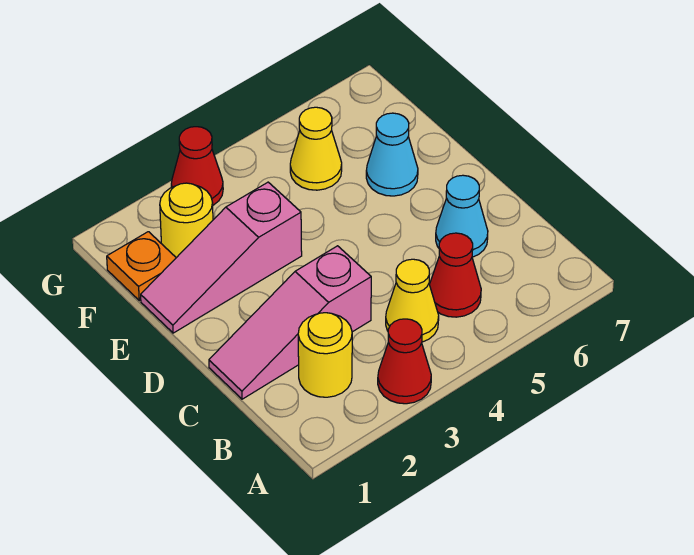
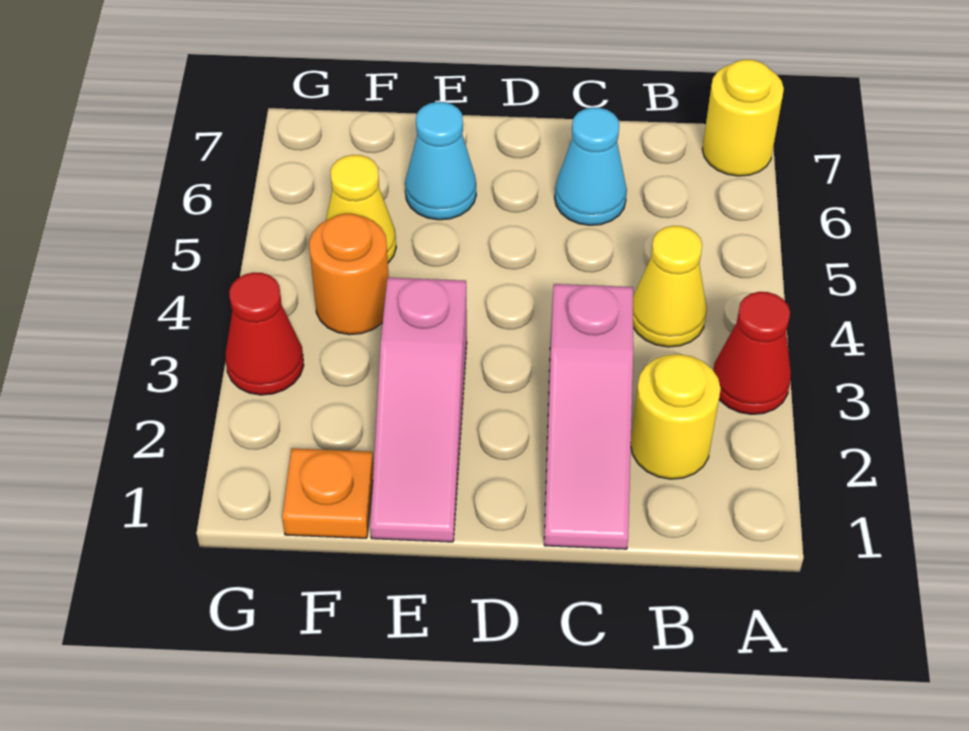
red 1x1 cone [429,233,481,317] -> none
yellow 1x1 round brick [160,183,213,258] -> yellow 1x1 round brick moved to [702,60,784,176]
none -> orange 1x1 round brick [309,214,389,335]

